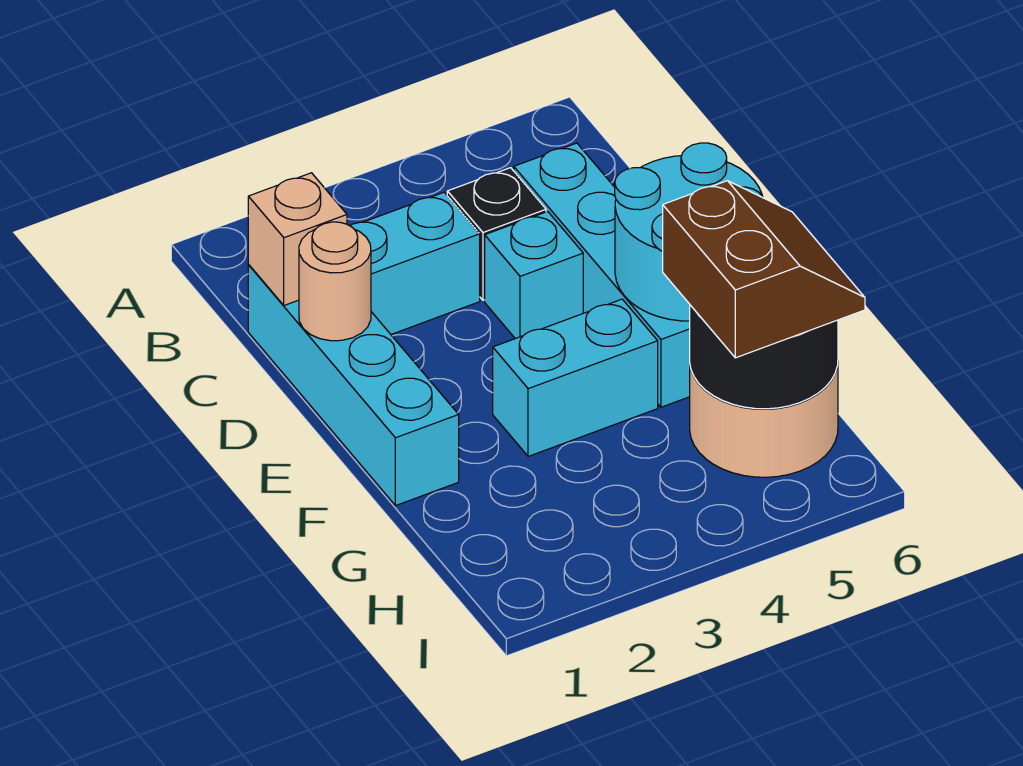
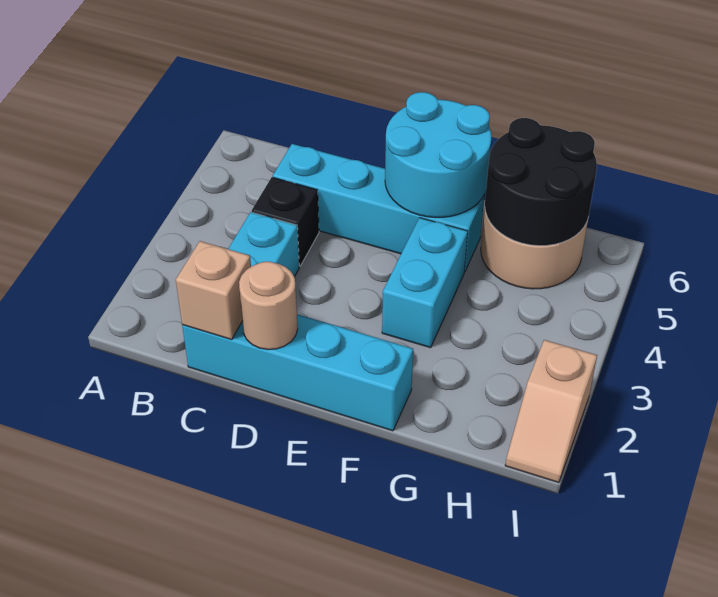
cyan 1x1 brick [485,212,583,339] -> none
brown 2x2 slope [663,181,865,358] -> none
none -> tan 1x2 slope [505,340,597,483]

